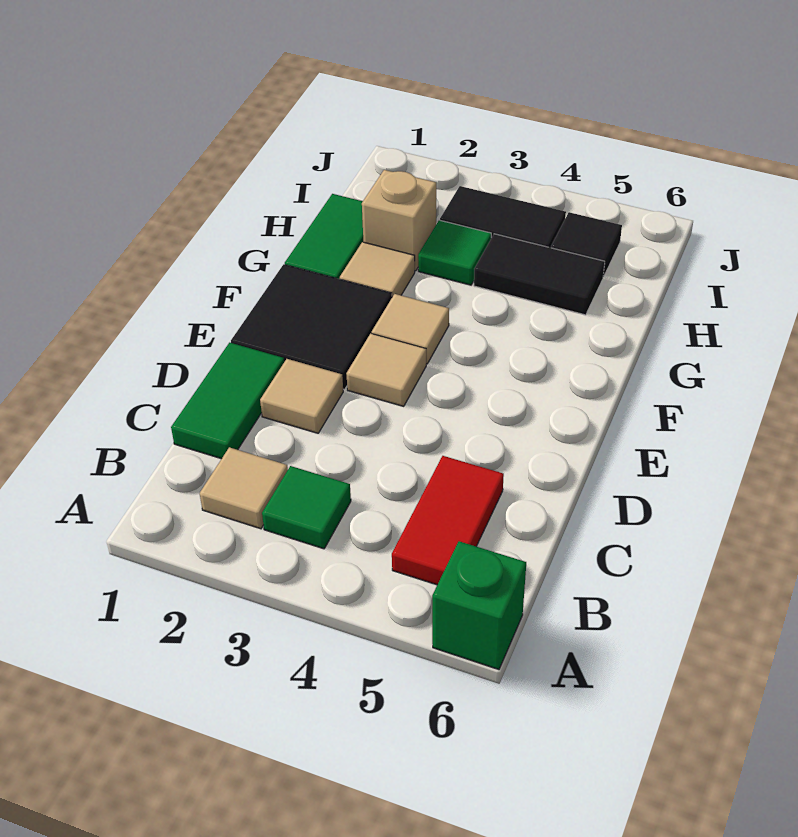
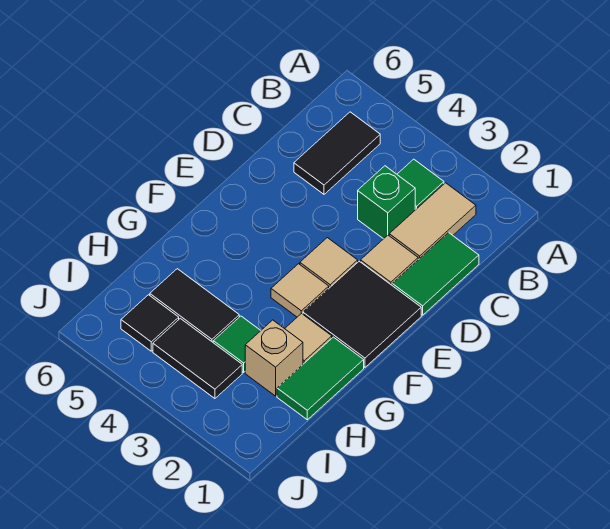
green 1x1 brick [432,541,526,669] -> green 1x1 brick moved to [358,166,415,239]
tan 1x1 tile [200,447,288,529] -> tan 1x2 tile [389,183,476,260]
red 1x2 tile [392,456,504,585] -> black 1x2 tile [294,112,380,194]

